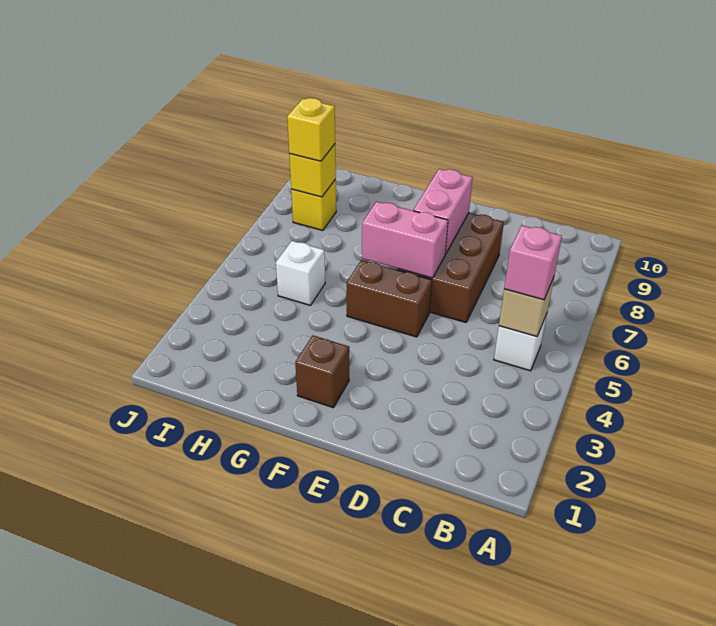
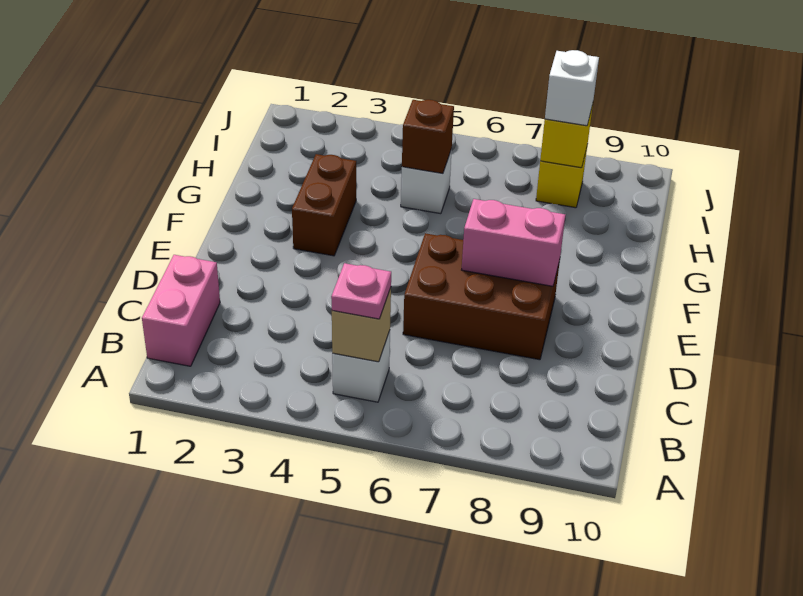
pink 1x1 brick [504,225,562,300] -> pink 1x1 plate [331,263,391,319]
brown 1x2 brick [347,260,432,337] -> brown 1x2 brick moved to [292,154,356,256]
pink 1x2 brick [362,201,448,278] -> pink 1x2 brick moved to [142,255,220,366]
brown 1x1 brick [295,336,349,408] -> brown 1x1 brick moved to [402,100,454,173]
yellow 1x1 brick [287,98,335,161] -> white 1x1 brick [545,50,599,126]

